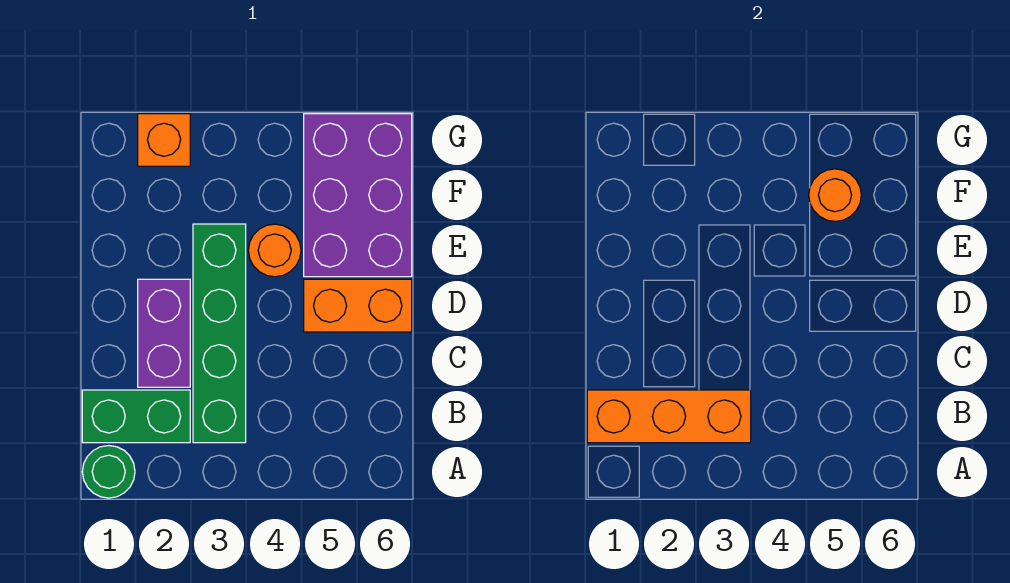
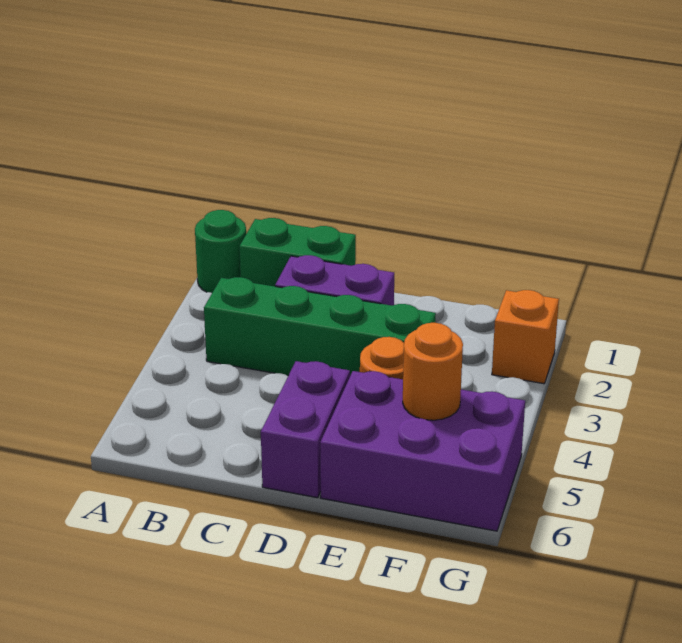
green 1x2 brick [82,390,190,443] -> green 1x2 brick turned to [239,218,356,286]
orange 1x3 brick [587,390,751,443] -> none
orange 1x2 brick [304,279,412,332] -> purple 1x2 brick [261,361,350,498]

